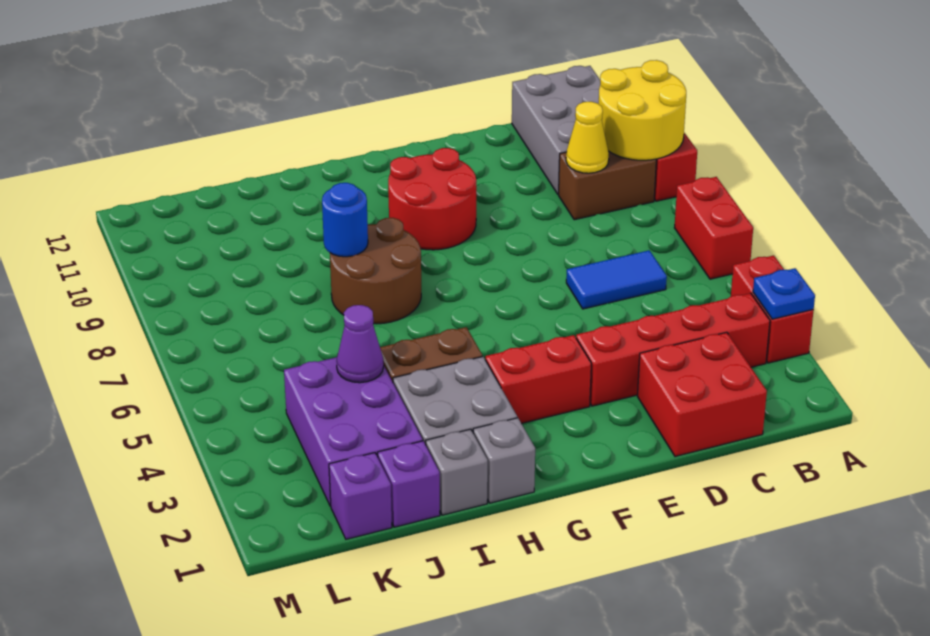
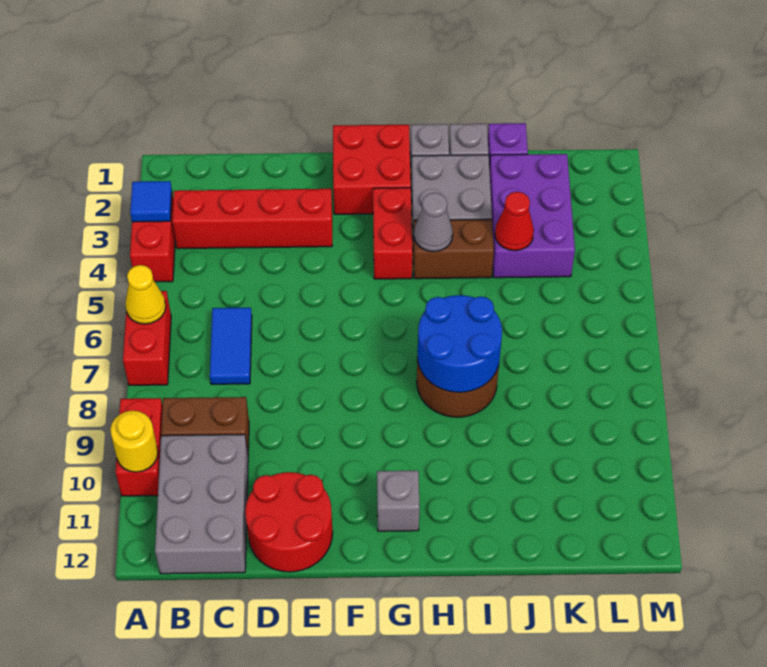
blue 1x1 plate [753,268,815,319] -> blue 1x1 tile [130,181,172,222]
yellow 2x2 round brick [599,60,686,160] -> yellow 1x1 round brick [110,411,158,472]
red 2x2 brick [637,332,767,457] -> red 2x2 brick moved to [333,125,411,214]
blue 1x2 tile [566,250,667,309] -> blue 1x2 tile turned to [210,308,252,384]
yellow 1x1 cone [566,102,609,173] -> yellow 1x1 cone moved to [125,265,166,324]
red 1x2 brick [485,335,591,423] -> red 1x2 brick turned to [373,188,413,279]
red 2x2 round brick [388,148,476,250] -> red 2x2 round brick moved to [245,472,333,572]
none -> grey 1x1 brick [377,471,420,531]
none -> grey 1x1 cone [414,193,453,252]
blue 1x1 round brick [322,183,368,257] -> blue 2x2 round brick [417,295,502,392]
purple 1x1 cone [336,305,384,383] -> red 1x1 cone [495,192,534,251]
purple 1x1 brick [329,453,392,539] -> none

